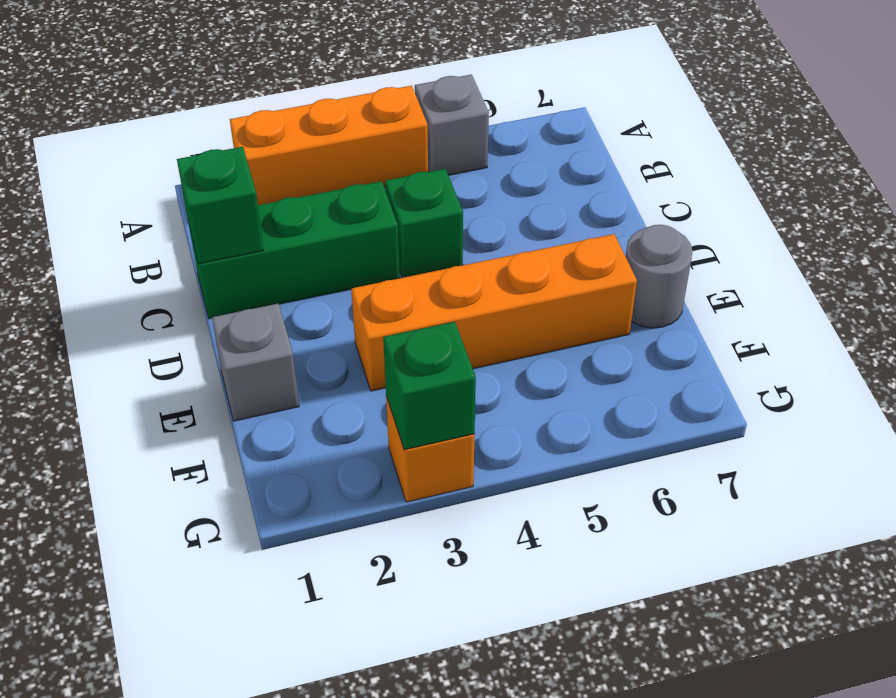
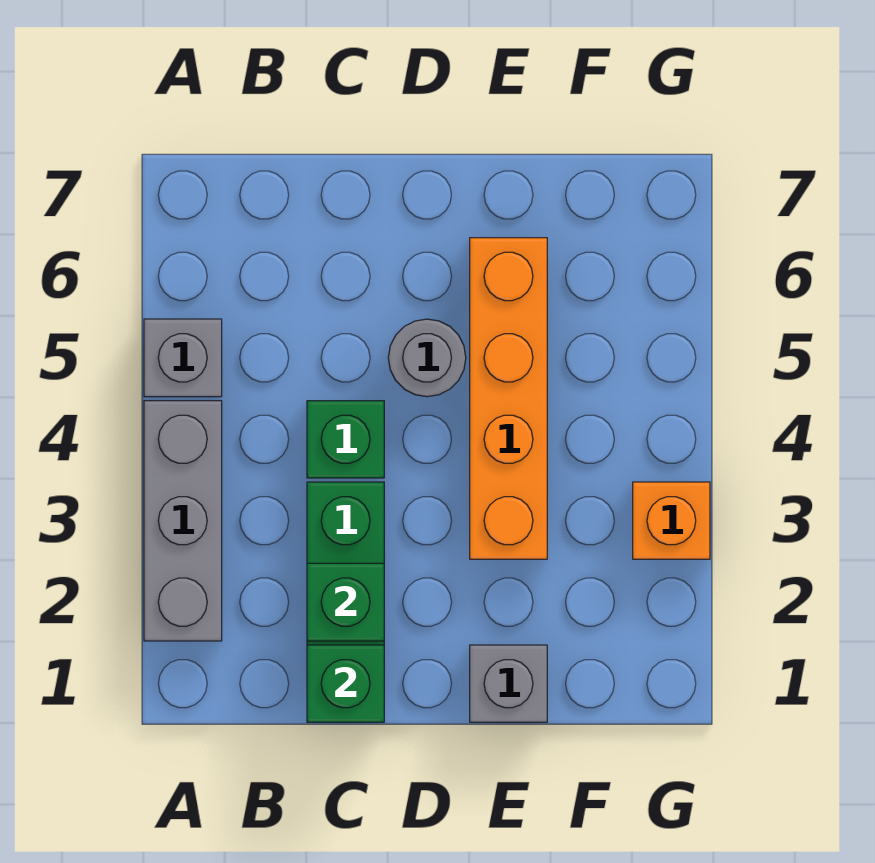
orange 1x3 brick [230,86,428,205] -> grey 1x3 brick [144,401,222,641]
grey 1x1 round brick [626,225,693,328] -> grey 1x1 round brick moved to [388,319,466,397]
green 1x1 brick [383,322,476,450] -> green 1x1 brick moved to [307,563,384,641]

